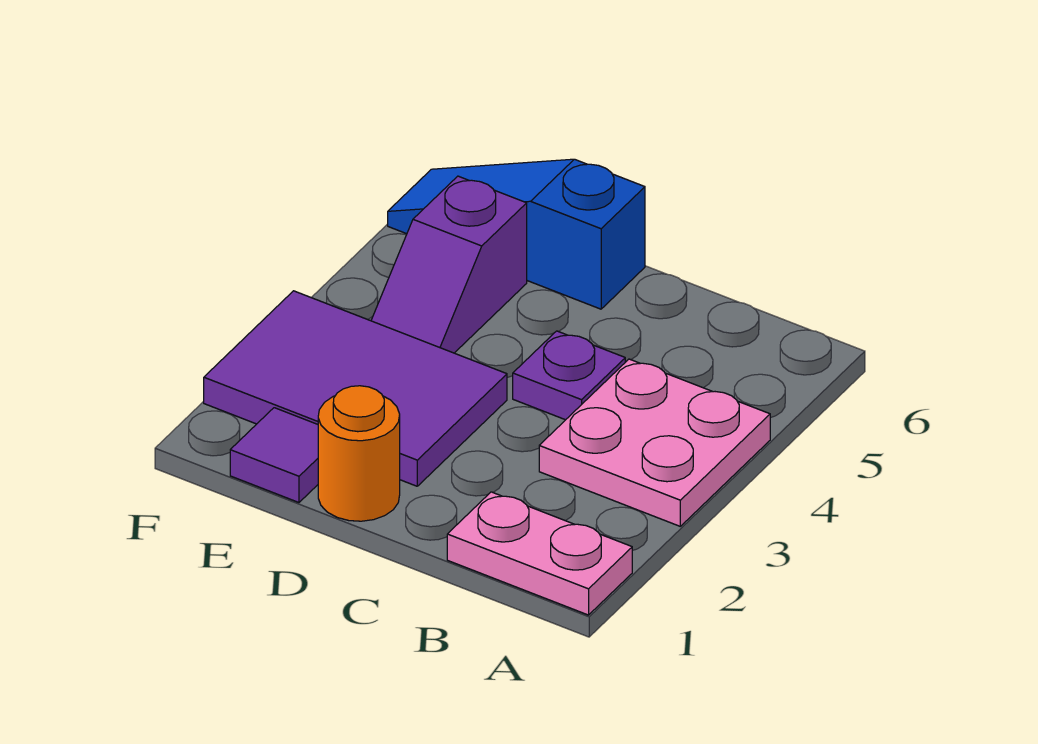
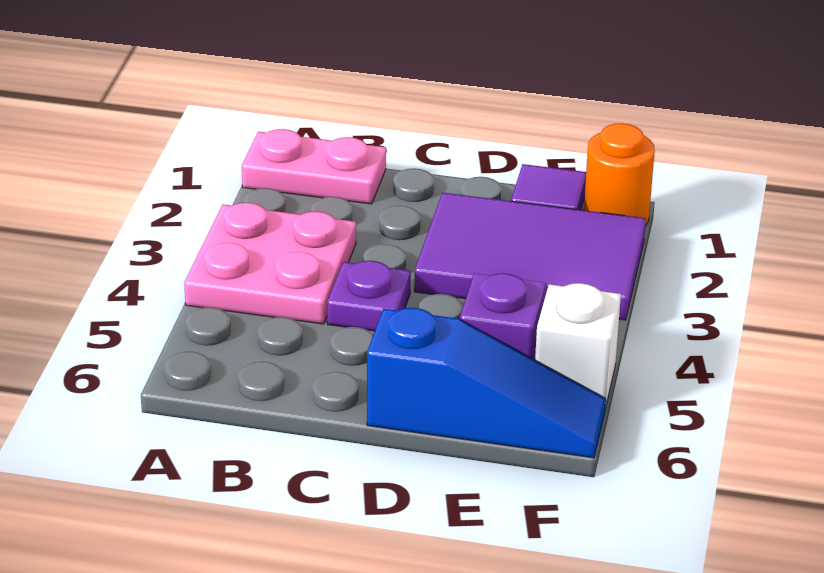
orange 1x1 round brick [318,386,400,521] -> orange 1x1 round brick moved to [584,123,655,226]
none -> white 1x1 brick [535,283,621,408]

